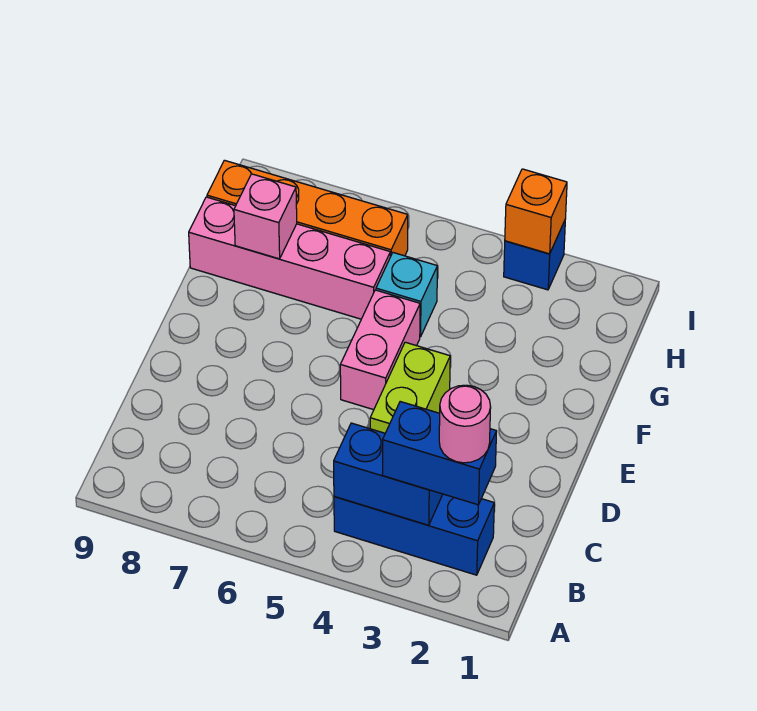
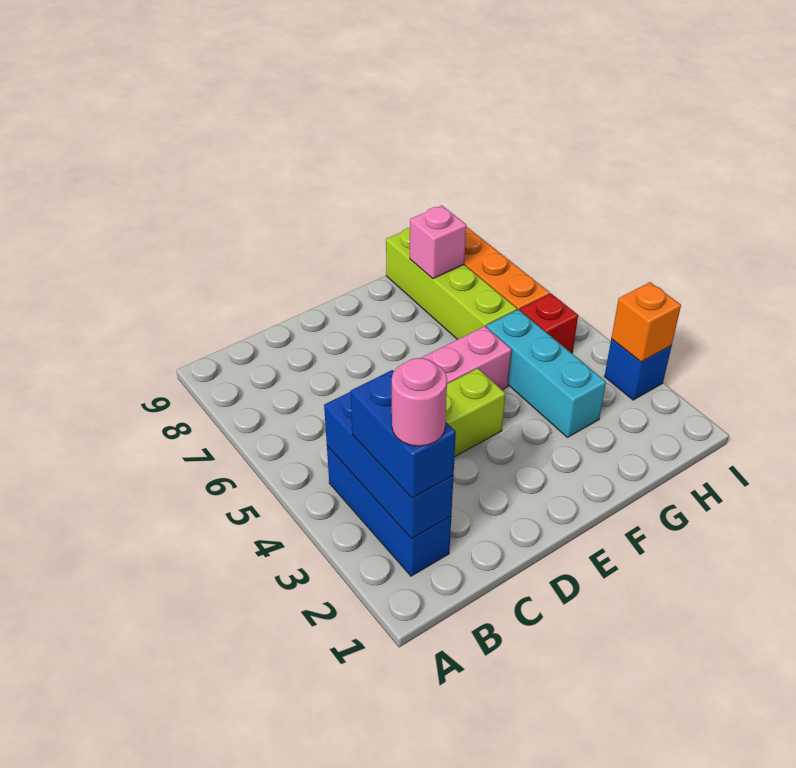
blue 1x2 brick [334,423,443,525] -> blue 1x3 brick [324,392,453,539]
cyan 1x1 brick [376,253,437,337] -> cyan 1x3 brick [486,310,606,437]
pink 1x4 brick [189,197,390,319] -> lime 1x4 brick [386,228,517,340]
none -> red 1x1 brick [520,294,578,353]

